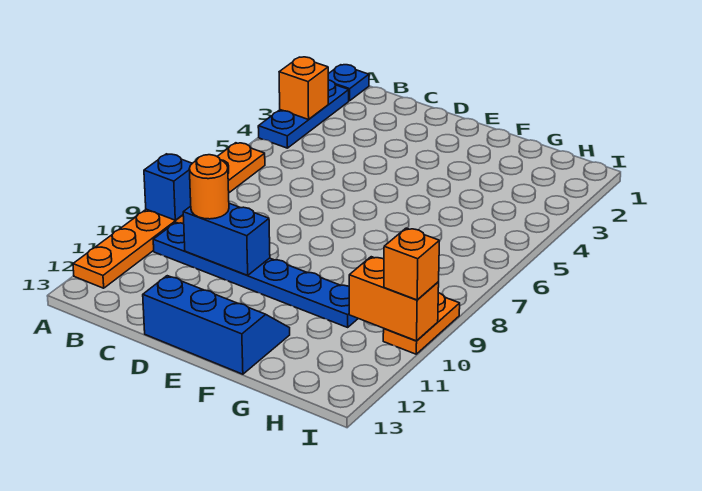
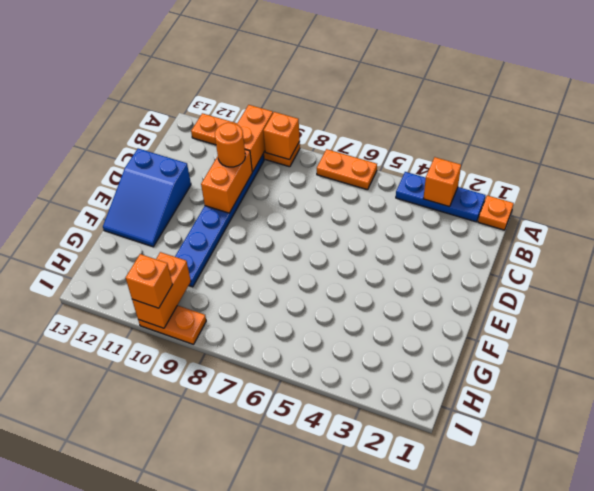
blue 1x1 plate [328,65,369,101] -> orange 1x1 plate [478,195,514,230]
blue 1x1 brick [144,154,192,220] -> orange 1x1 brick [263,112,300,160]
none -> orange 1x2 brick [237,105,273,172]
blue 1x2 brick [183,203,270,275] -> orange 1x2 brick [201,150,252,213]
blue 2x3 slope [143,276,290,374] -> blue 2x3 slope turned to [103,149,191,247]

